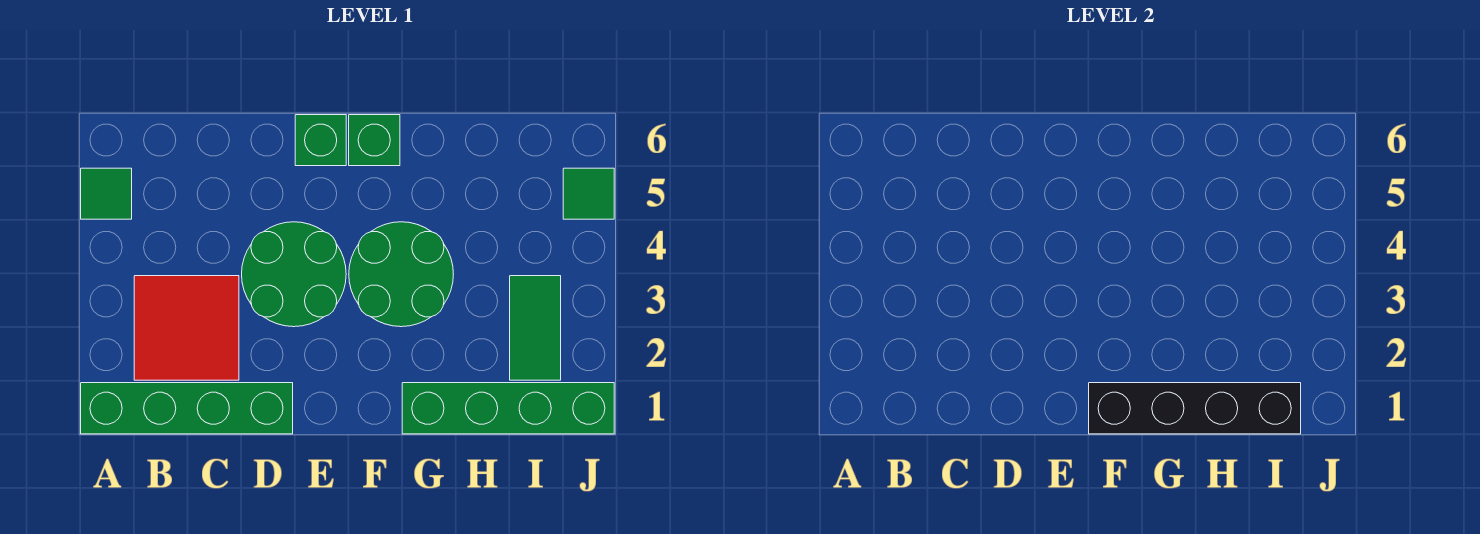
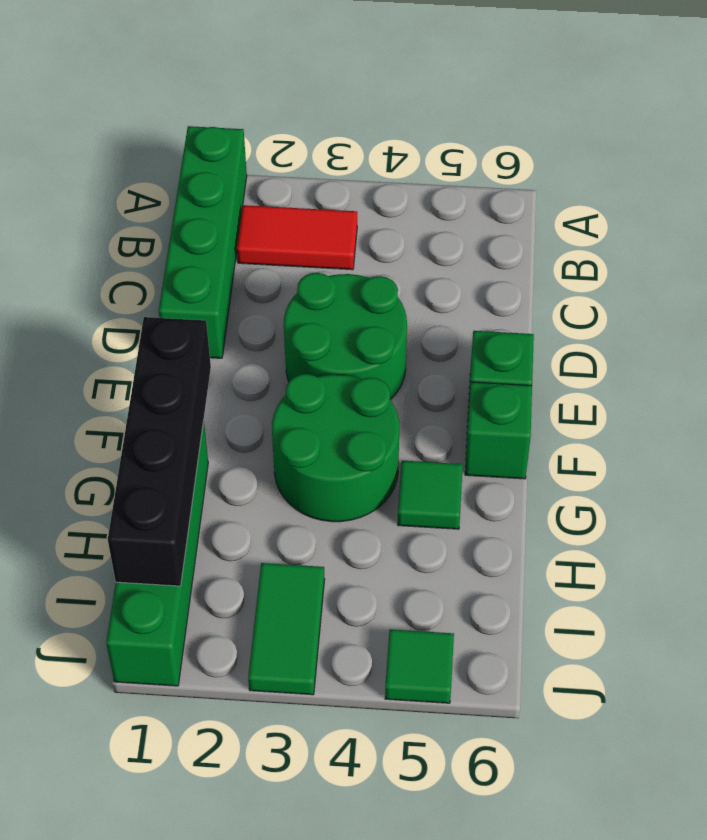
green 1x1 tile [81,168,132,219] -> green 1x1 tile moved to [398,461,463,529]
red 2x2 tile [134,276,239,380] -> red 1x2 tile [237,205,357,270]
green 1x2 tile [510,276,561,380] -> green 1x2 tile turned to [248,563,325,695]

